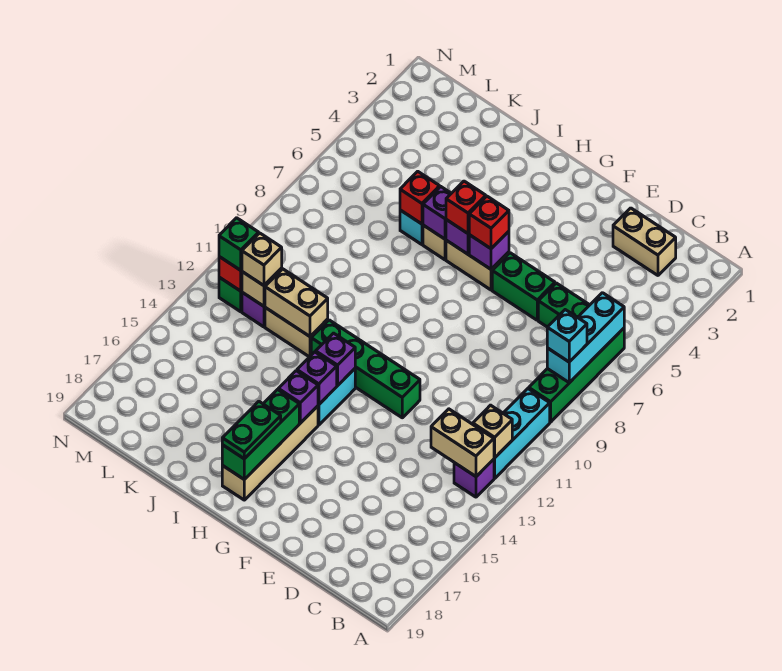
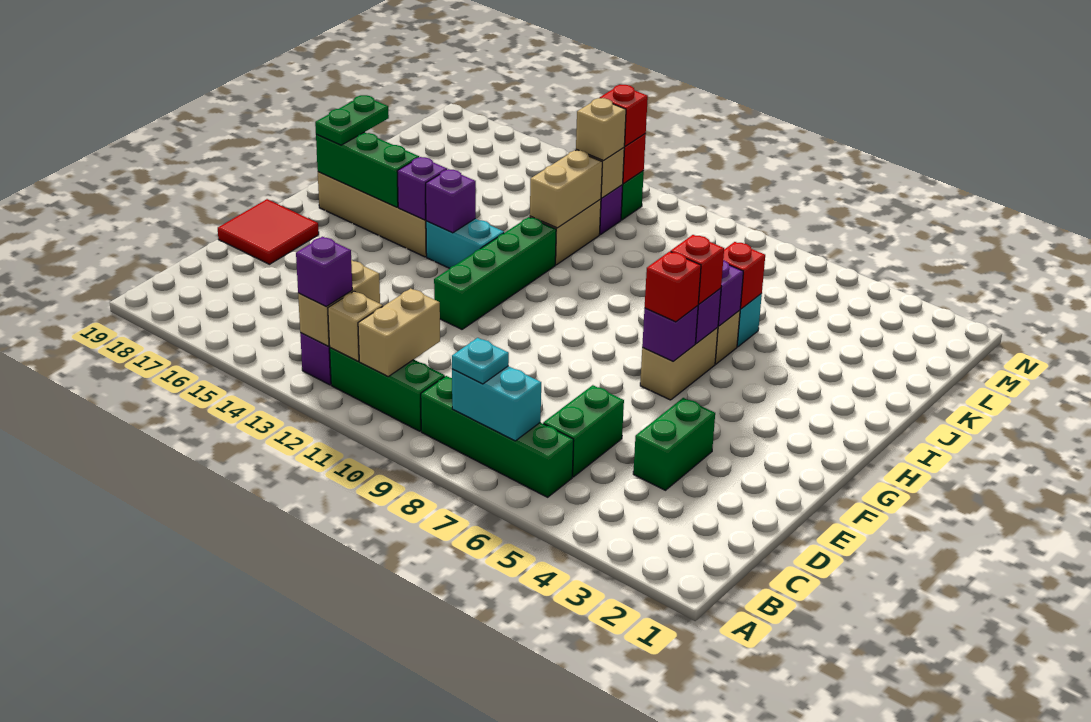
cyan 1x3 brick [547,293,624,383] -> cyan 1x2 brick [452,366,541,441]
cyan 1x1 brick [547,310,587,362] -> cyan 1x1 plate [452,338,509,384]
cyan 1x3 brick [494,389,550,478] -> green 1x3 brick [330,348,445,431]
tan 1x2 brick [613,208,676,275] -> tan 1x2 brick moved to [358,288,440,377]
green 1x2 brick [492,253,555,320] -> green 1x2 brick moved to [633,398,715,490]
none -> red 2x2 tile [218,199,319,264]
purple 1x1 brick [316,333,355,386] -> purple 1x1 brick moved to [296,237,352,307]
green 1x2 plate [222,401,281,459] -> green 1x2 plate turned to [315,95,389,145]
green 1x1 brick [219,218,259,270] -> red 1x1 brick [600,85,648,146]

